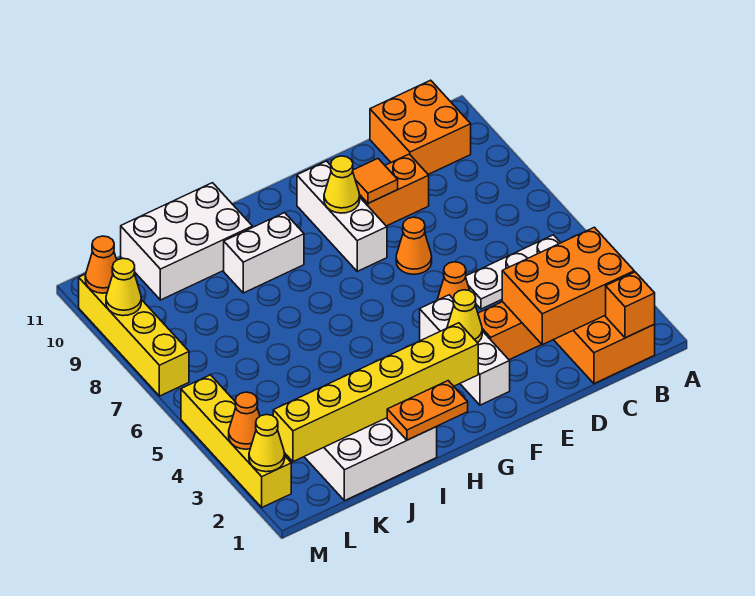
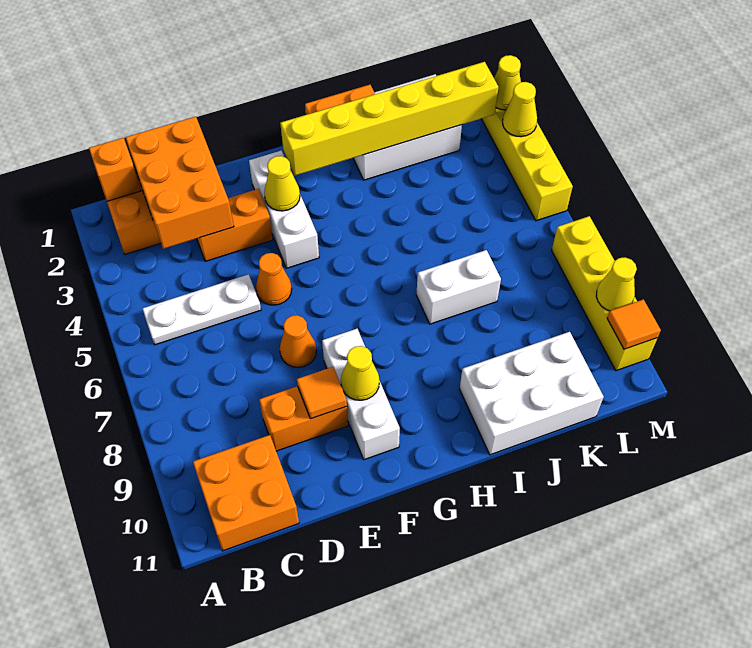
orange 2x3 brick [502,227,634,345] -> orange 2x3 brick turned to [126,117,234,249]
white 1x2 brick [224,213,304,293] -> white 1x2 brick moved to [416,250,501,324]
orange 1x1 cone [229,392,260,449] -> yellow 1x1 cone [503,82,537,137]
orange 1x1 cone [85,236,117,293] -> orange 1x1 tile [607,299,661,349]

